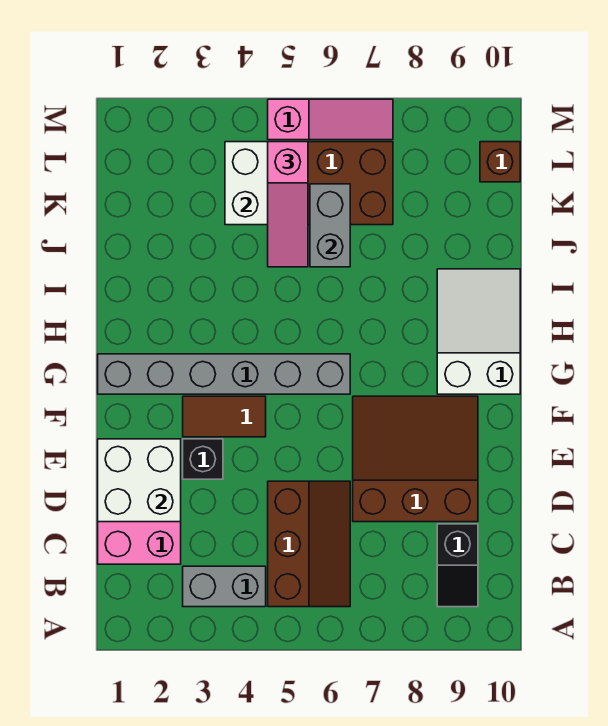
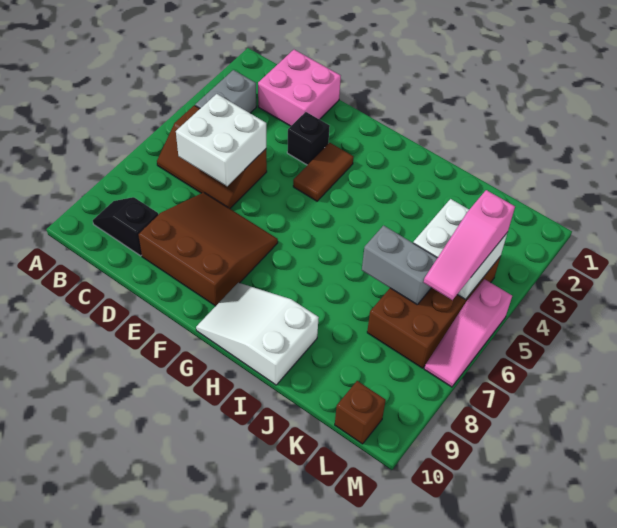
white 2x2 brick [98,439,181,522] -> white 2x2 brick moved to [176,94,266,186]
brown 3x3 slope [353,396,478,522] -> brown 3x3 slope turned to [138,192,278,306]
grey 1x6 brick [98,354,350,394] -> none
white 2x3 slope [437,269,520,394] -> white 2x3 slope turned to [196,283,319,385]
pink 1x3 slope [268,142,308,267] -> pink 1x3 slope turned to [424,190,515,300]

